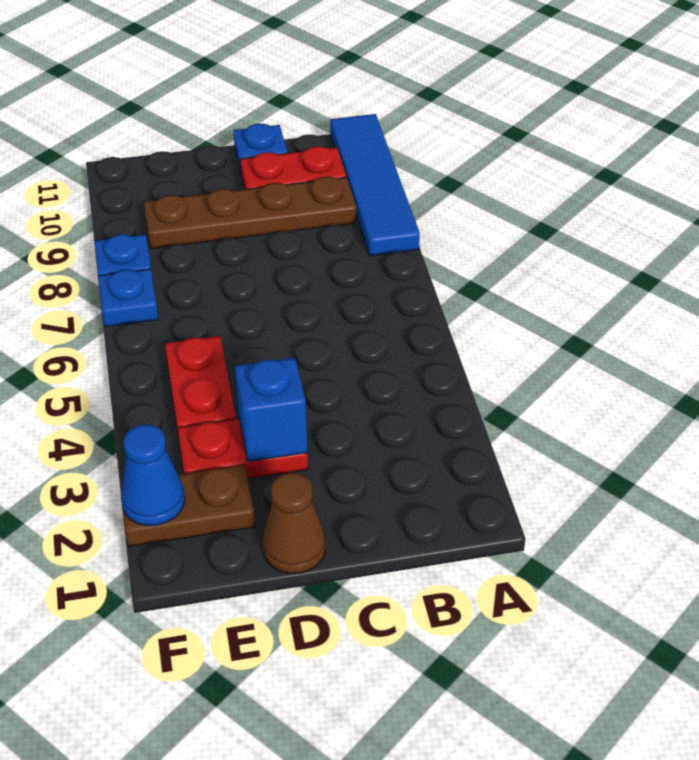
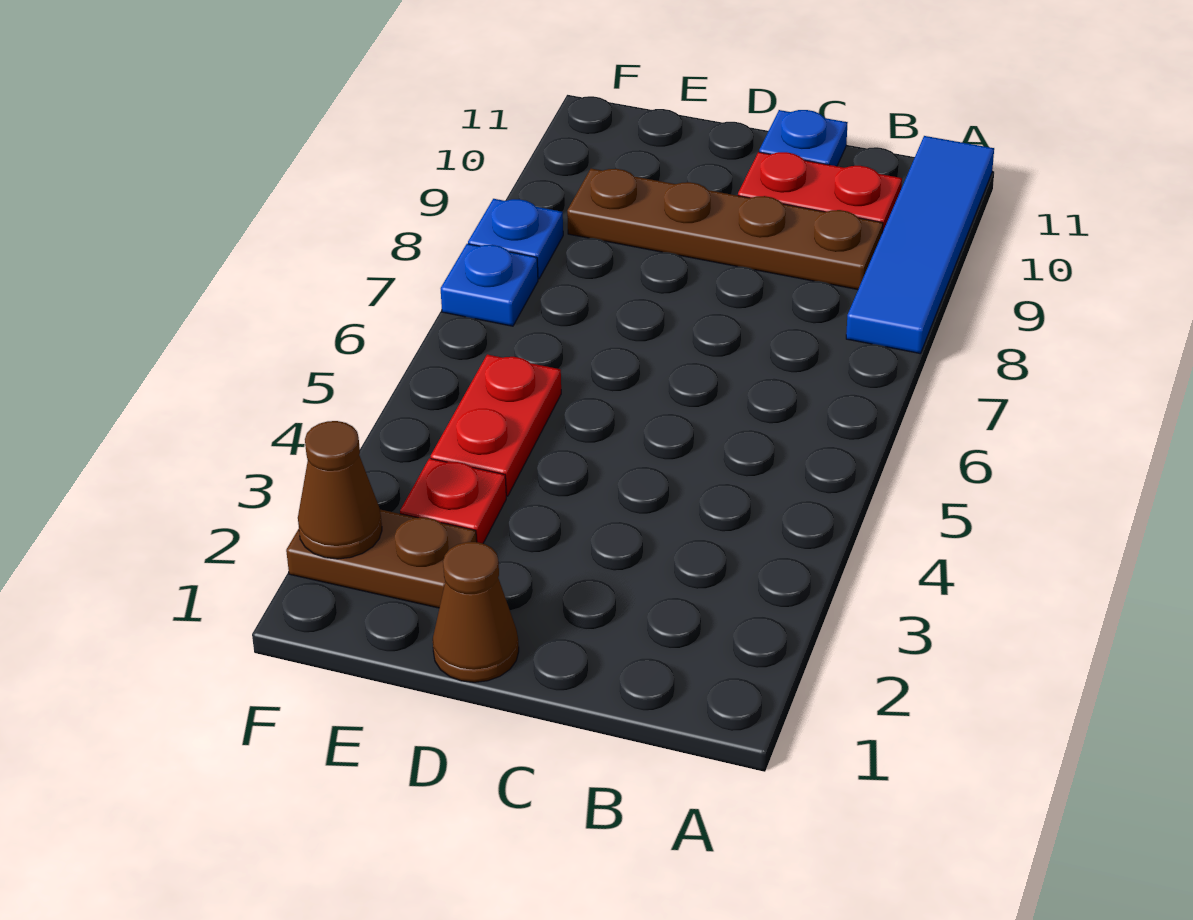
red 1x2 plate [178,419,308,478] -> red 1x1 plate [400,458,506,543]
blue 1x1 brick [235,358,307,461] -> none
blue 1x1 cone [121,424,185,526] -> brown 1x1 cone [298,421,382,559]

